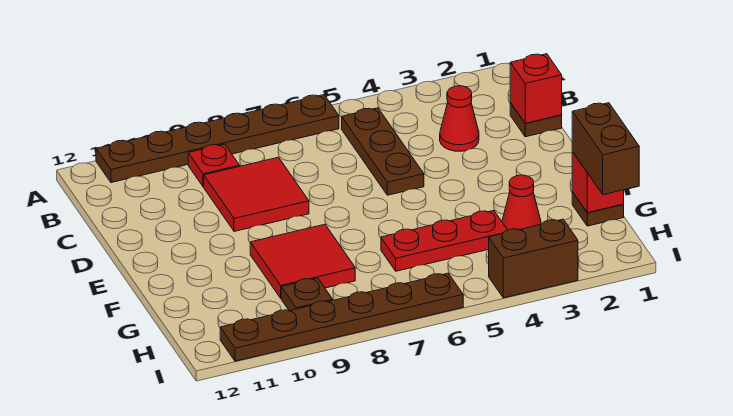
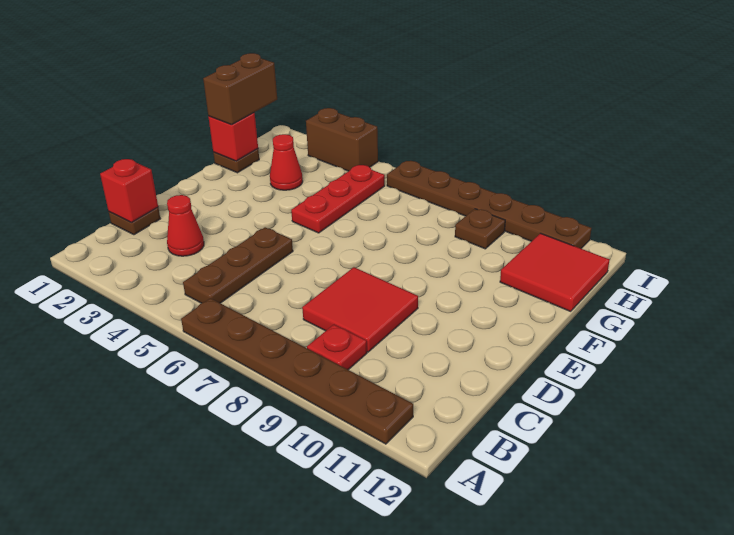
red 2x2 tile [250,224,355,298] -> red 2x2 tile moved to [500,233,610,311]
red 1x3 plate [381,211,507,271] -> red 1x3 plate turned to [291,165,385,233]

